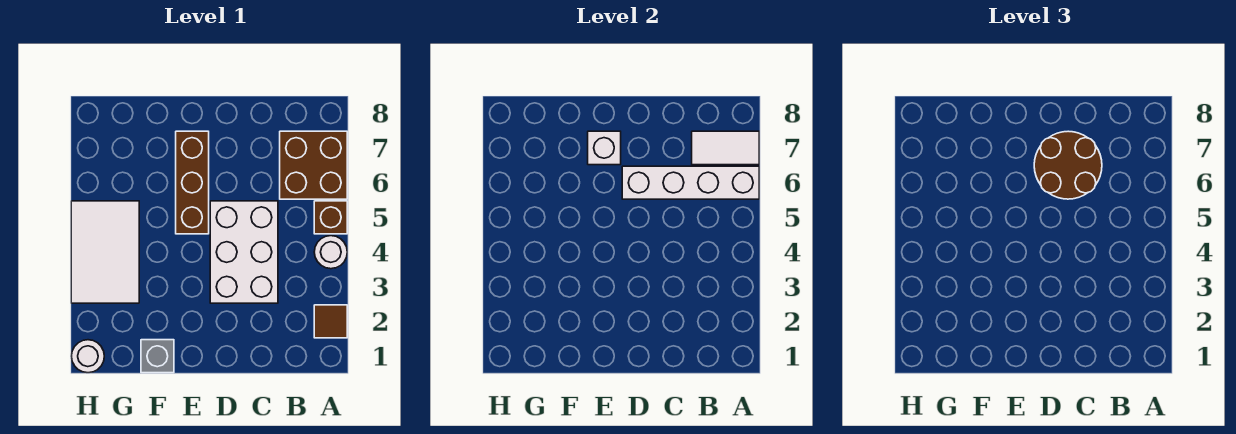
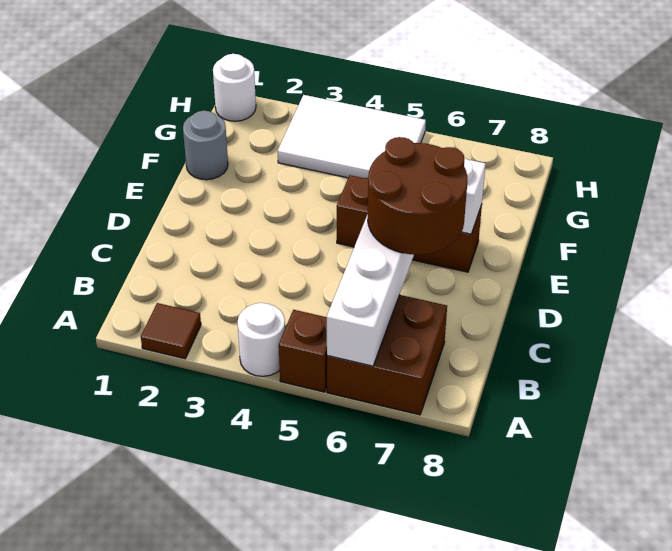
white 1x2 tile [692,131,759,165] -> none
white 2x3 brick [210,201,278,303] -> none
grey 1x1 brick [141,340,174,373] -> grey 1x1 round brick [183,111,228,180]

